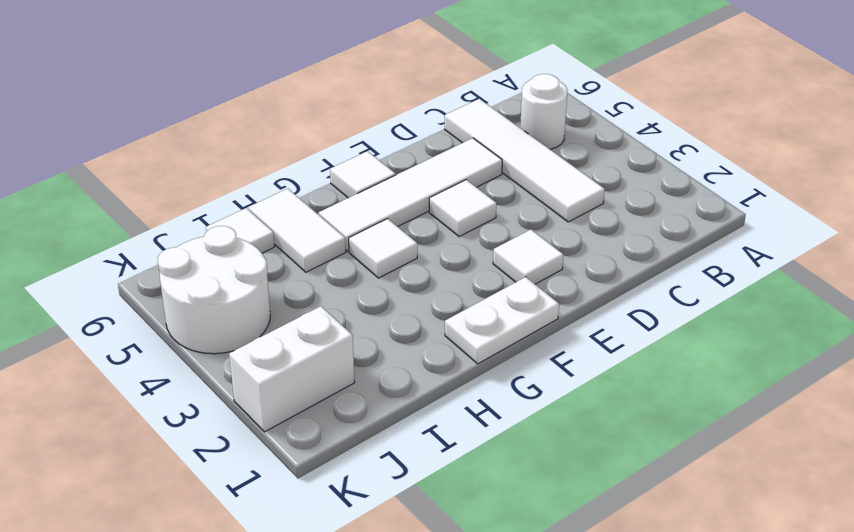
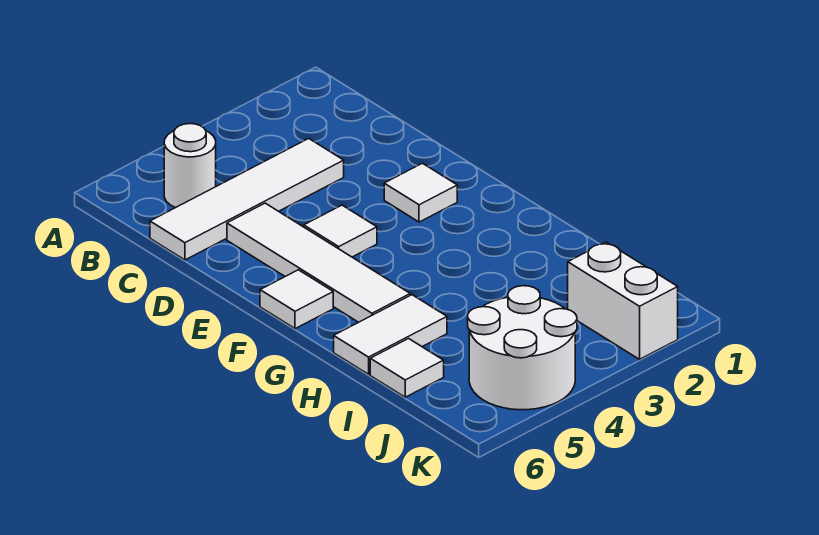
white 1x2 plate [445,277,559,364] -> none
white 1x1 tile [349,219,417,278] -> none

